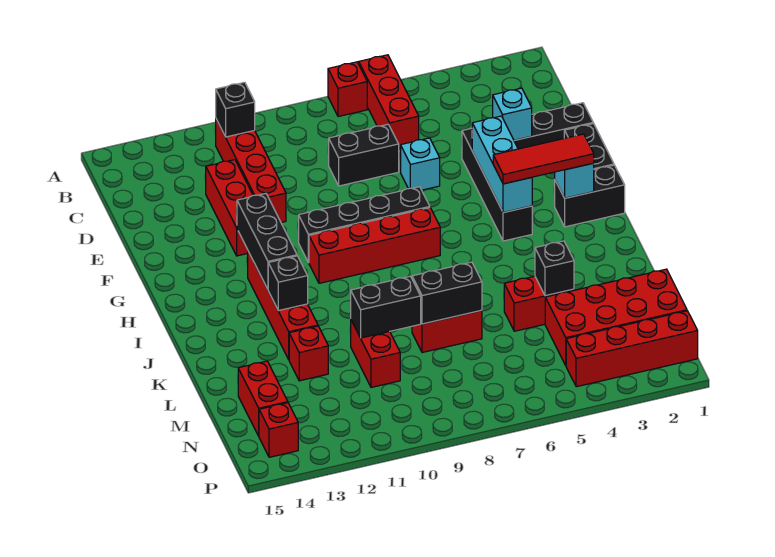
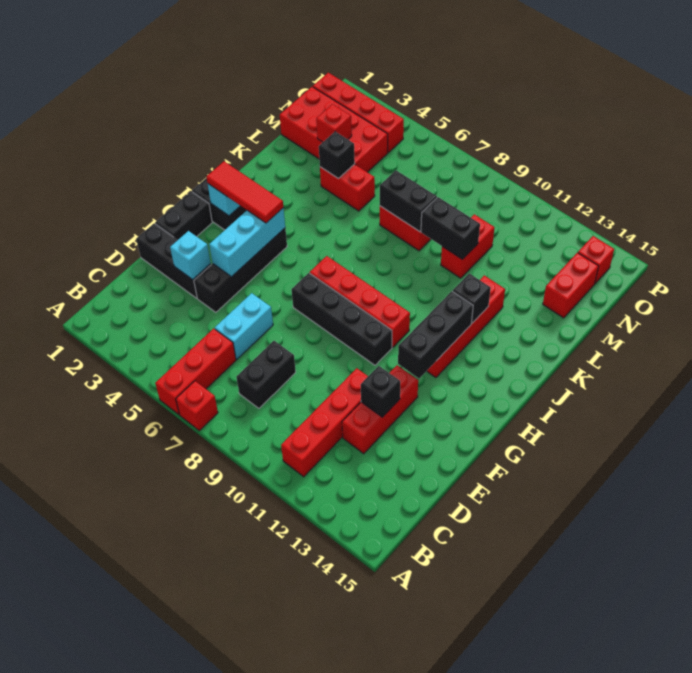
black 1x1 brick [216,82,255,137] -> black 1x1 brick moved to [361,366,400,417]
black 1x2 brick [328,124,399,186] -> black 1x2 brick turned to [236,341,296,408]
cyan 1x1 brick [401,138,440,190] -> cyan 1x2 brick [215,293,273,359]
red 1x1 brick [289,326,328,381] -> red 1x1 brick moved to [316,104,352,142]

